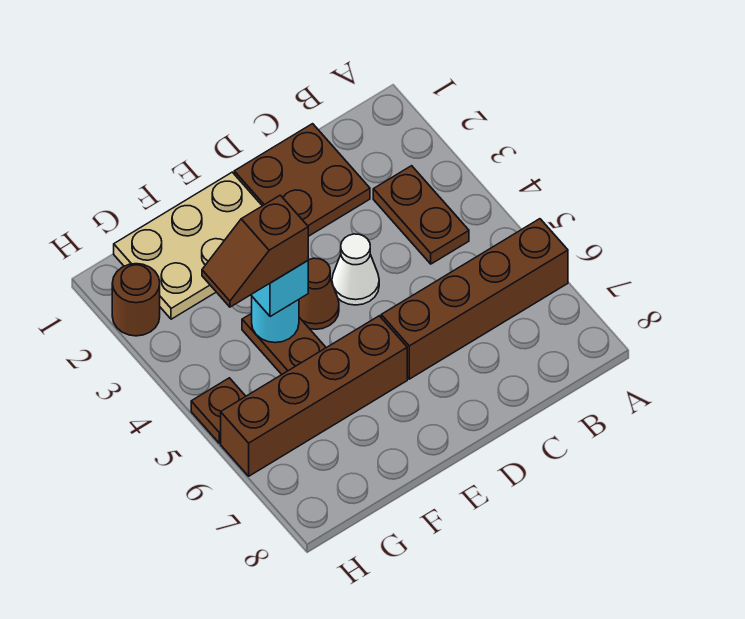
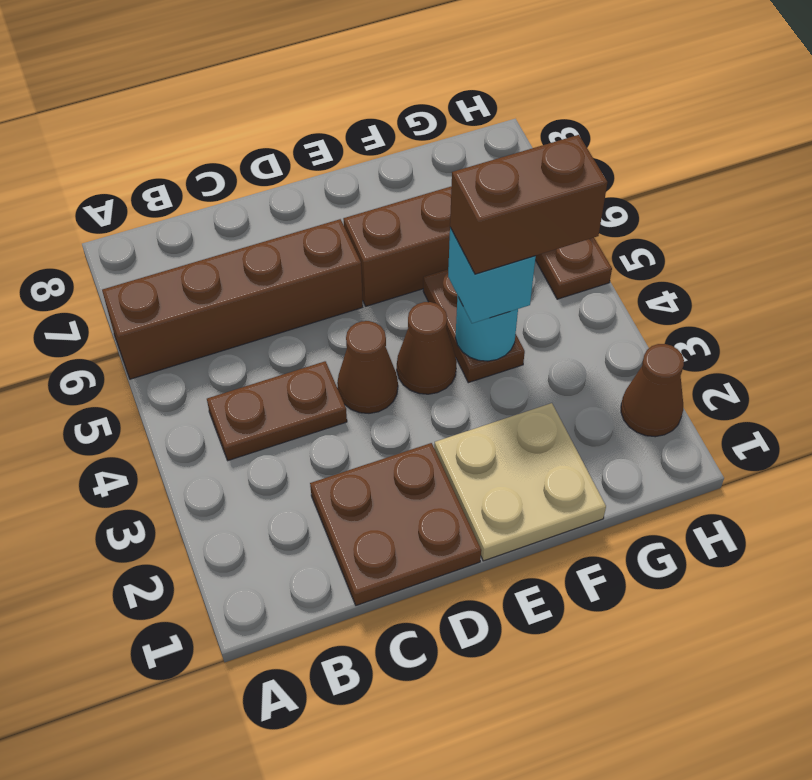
brown 1x2 plate [373,166,469,264] -> brown 1x2 plate turned to [207,361,347,460]
white 1x1 cone [332,234,379,305] -> brown 1x1 cone [337,321,398,413]
tan 2x3 plate [114,172,262,319] -> tan 2x2 plate [434,403,606,561]
brown 1x2 slope [202,195,308,307] -> brown 1x2 brick [450,135,607,274]
brown 1x1 round brick [112,264,160,336] -> brown 1x1 cone [621,344,684,437]

